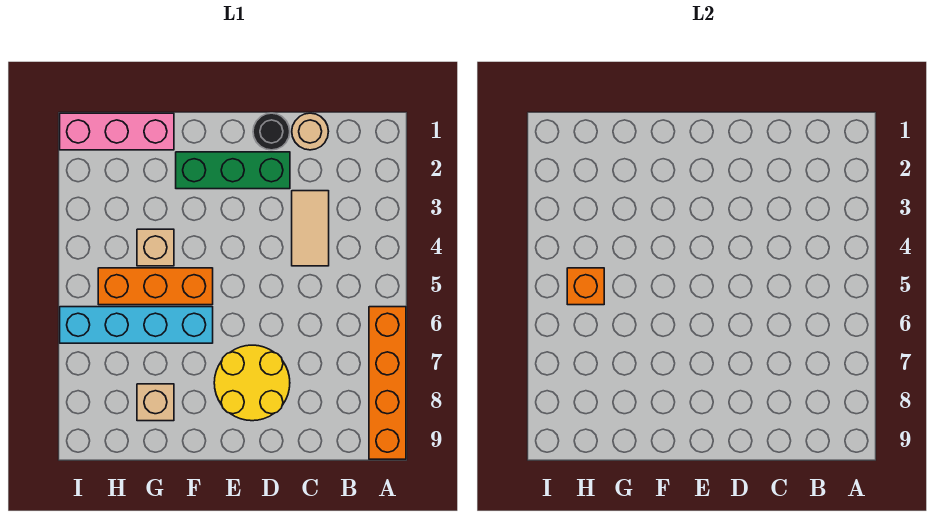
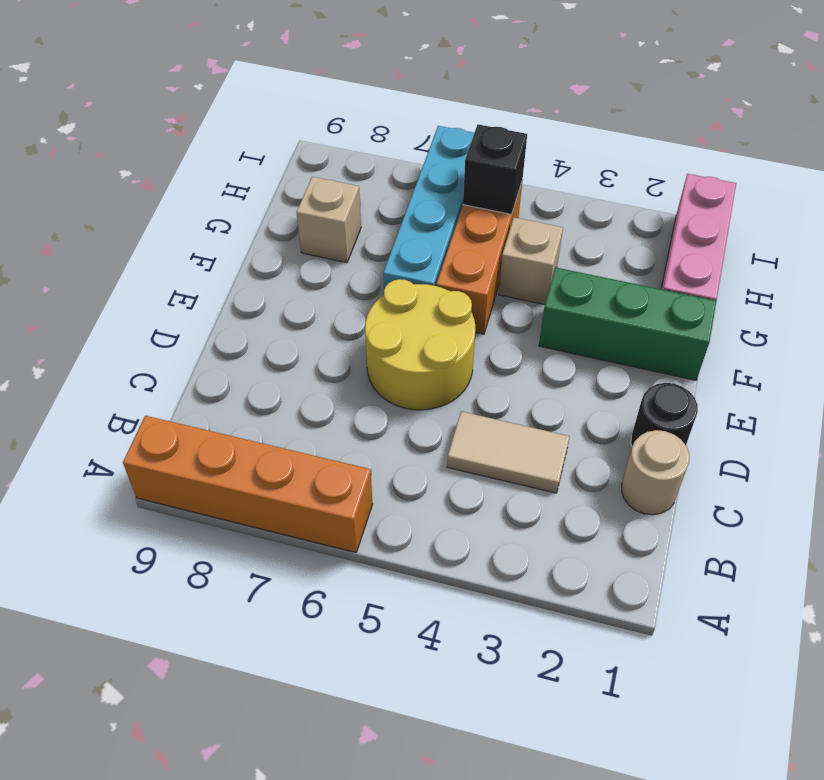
green 1x3 brick [176,152,290,189] -> green 1x3 brick turned to [539,267,716,380]
yellow 2x2 round brick [214,345,290,421] -> yellow 2x2 round brick moved to [365,279,475,410]
orange 1x1 brick [567,268,604,305] -> black 1x1 brick [463,124,527,214]

